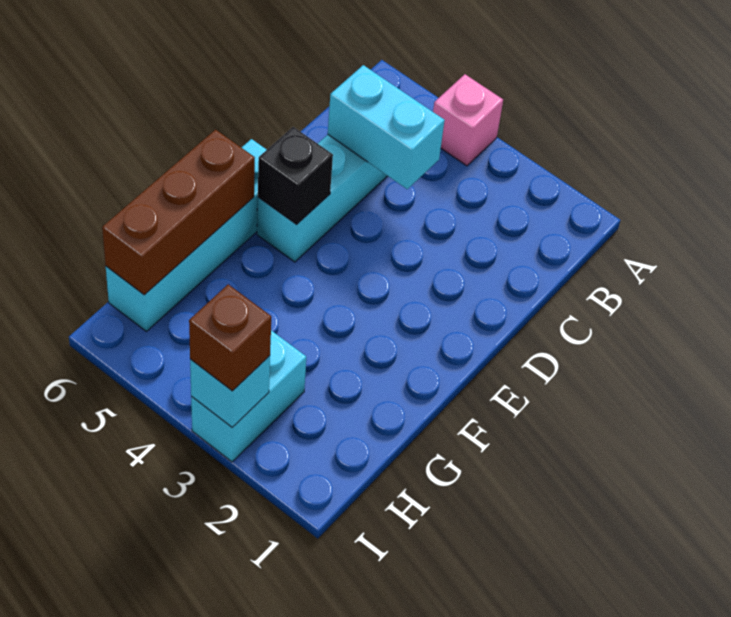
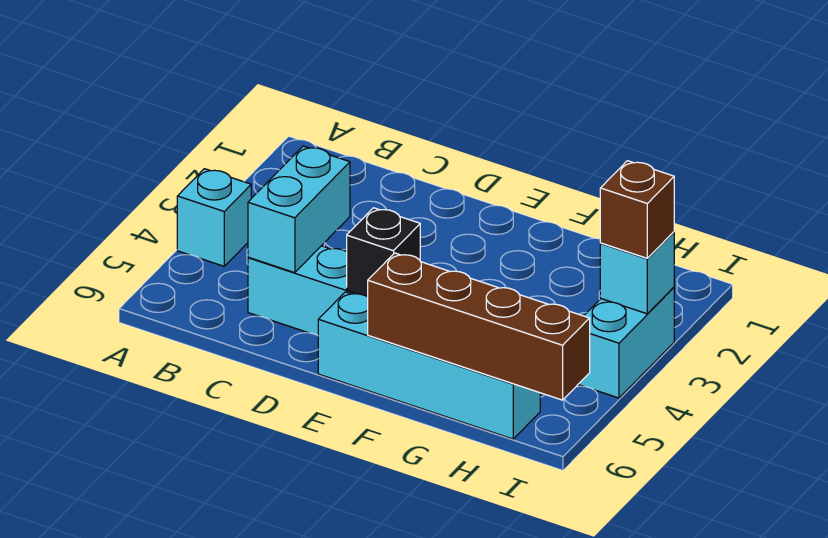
pink 1x1 brick [433,74,503,166] -> cyan 1x1 brick [177,169,251,266]
brown 1x3 brick [102,130,255,295] -> brown 1x4 brick [368,253,590,400]
cyan 1x2 brick [191,330,306,462] -> cyan 1x2 brick turned to [578,287,674,398]

